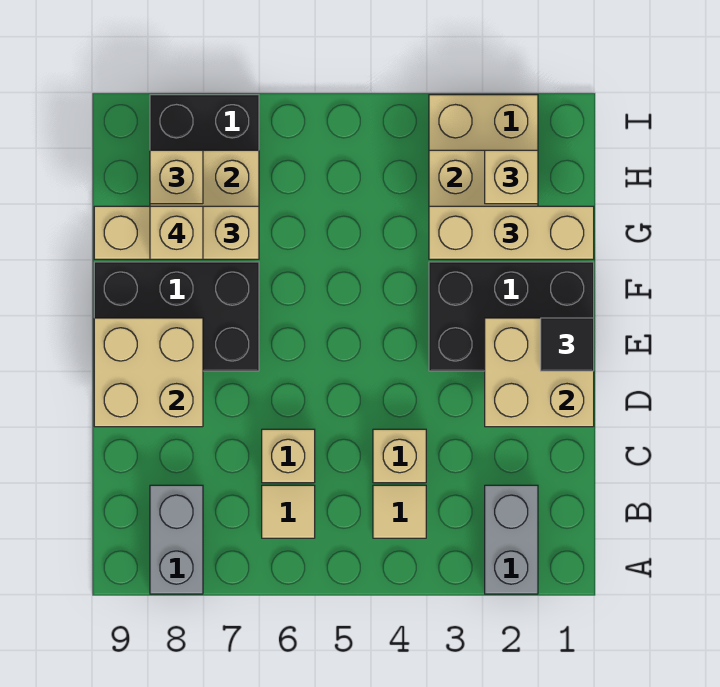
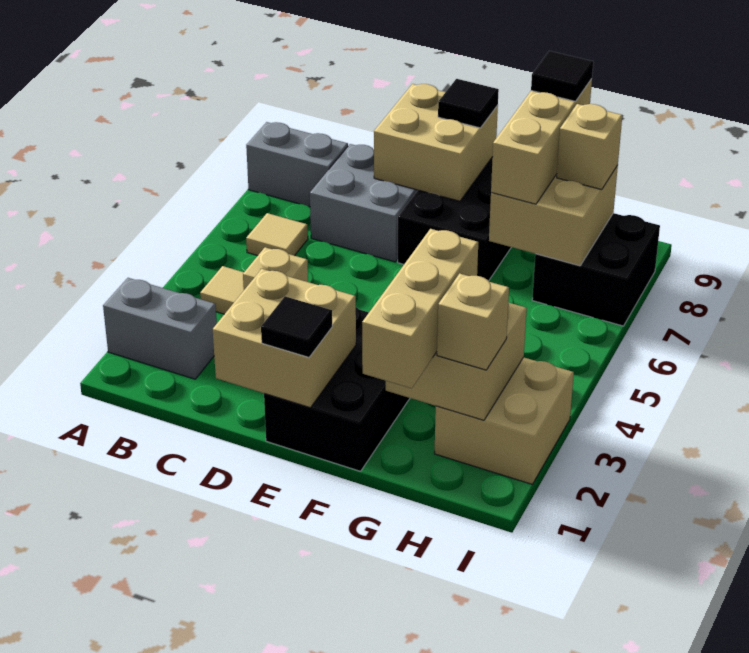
tan 1x1 brick [262,429,315,483] -> none
none -> grey 2x2 brick [310,144,418,262]
none -> black 1x1 tile [438,79,499,128]
tan 1x1 brick [150,206,203,259] -> none
none -> black 1x1 tile [531,51,593,101]

